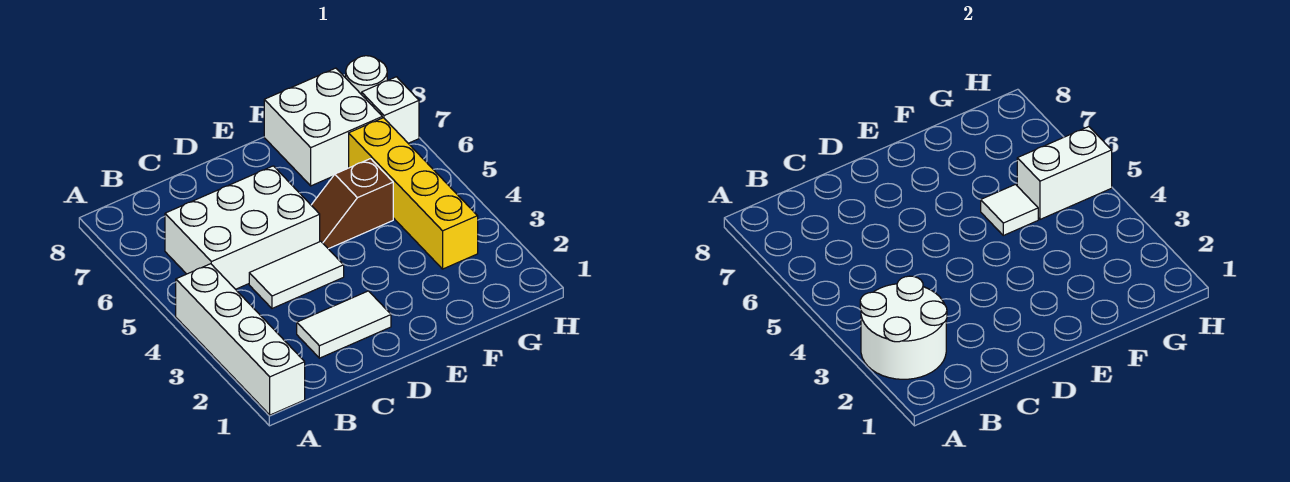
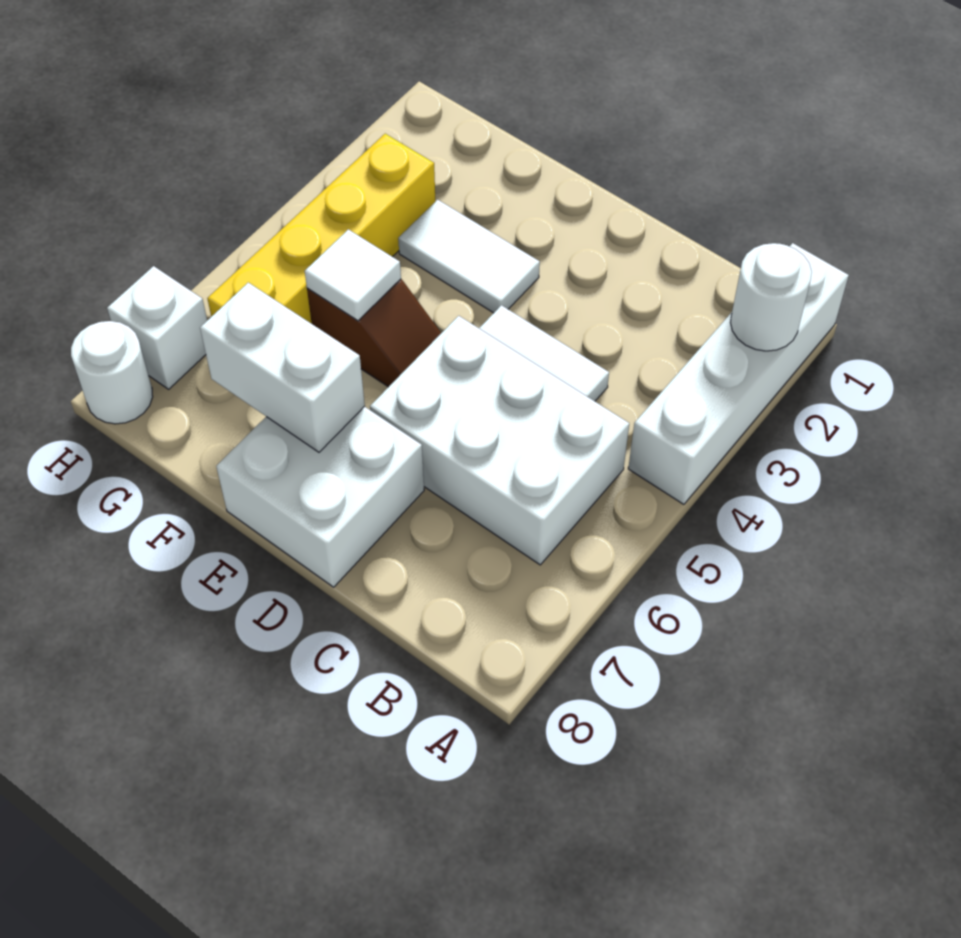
white 2x2 round brick [860,276,947,379] -> white 1x1 round brick [730,243,812,351]
white 1x2 tile [297,291,391,358] -> white 1x2 tile moved to [398,200,540,313]
white 2x2 brick [264,68,382,186] -> white 2x2 brick moved to [216,406,424,587]
white 1x2 brick [1017,127,1112,219] -> white 1x2 brick moved to [200,283,365,452]

